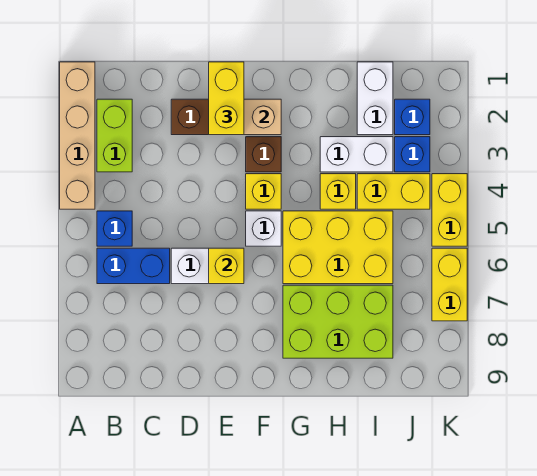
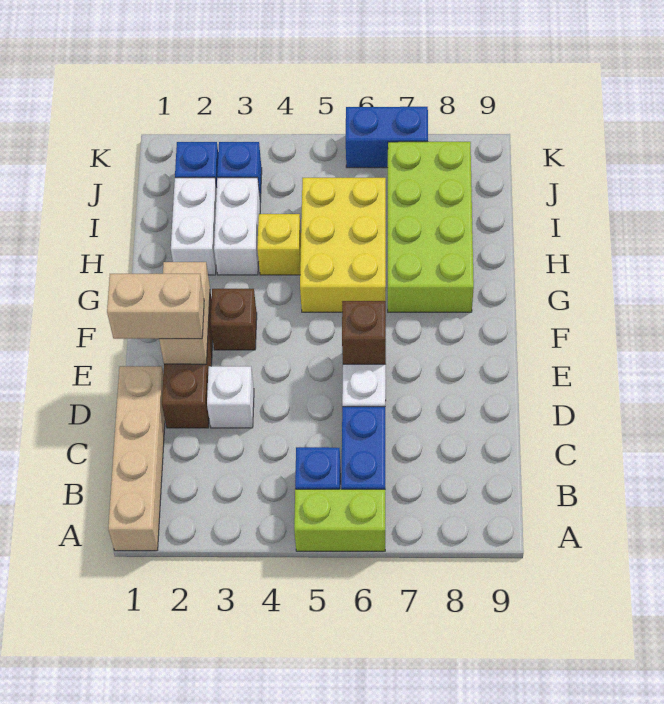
tan 1x4 brick [60,62,95,209] -> tan 1x4 brick turned to [108,366,165,551]
lime 1x2 brick [97,99,132,172] -> lime 1x2 brick moved to [294,489,385,551]
yellow 1x2 brick [209,62,244,135] -> tan 1x2 brick [107,274,204,339]
yellow 1x1 brick [209,248,244,284] -> brown 1x1 brick [342,301,386,364]
yellow 1x1 brick [246,174,281,209] -> none
white 1x1 brick [246,211,281,246] -> white 1x1 brick moved to [207,366,254,428]
lime 2x3 brick [283,285,393,358] -> lime 2x4 brick [388,142,474,312]
white 1x2 brick [357,62,393,135] -> white 1x2 brick turned to [171,178,217,275]
yellow 1x2 brick [357,174,430,209] -> none
yellow 1x2 brick [432,174,467,246] -> none
yellow 1x2 brick [432,248,467,321] -> blue 1x2 brick [346,107,428,168]

